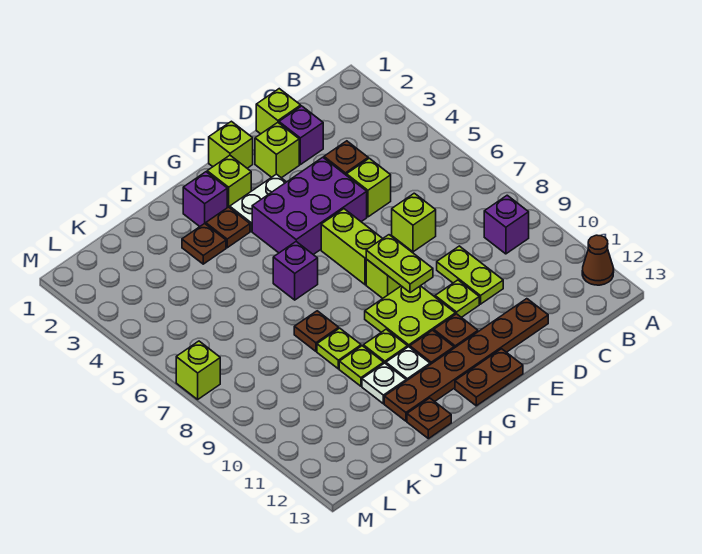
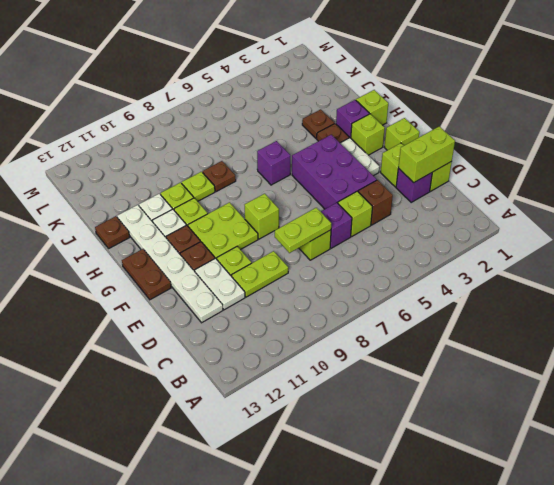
brown 1x1 cone [582,235,614,285] -> none
purple 1x1 brick [484,195,529,254] -> purple 1x1 brick moved to [321,203,352,248]
none -> white 1x2 plate [195,258,245,310]
brown 1x6 plate [384,299,548,421] -> white 1x6 plate [117,205,223,323]
lime 1x2 brick [321,209,383,285] -> lime 1x2 brick moved to [398,126,455,183]
lime 1x2 plate [366,235,433,293] -> lime 1x2 plate moved to [275,208,331,253]
lime 1x1 brick [176,341,220,399] -> lime 1x1 brick moved to [356,90,388,125]

